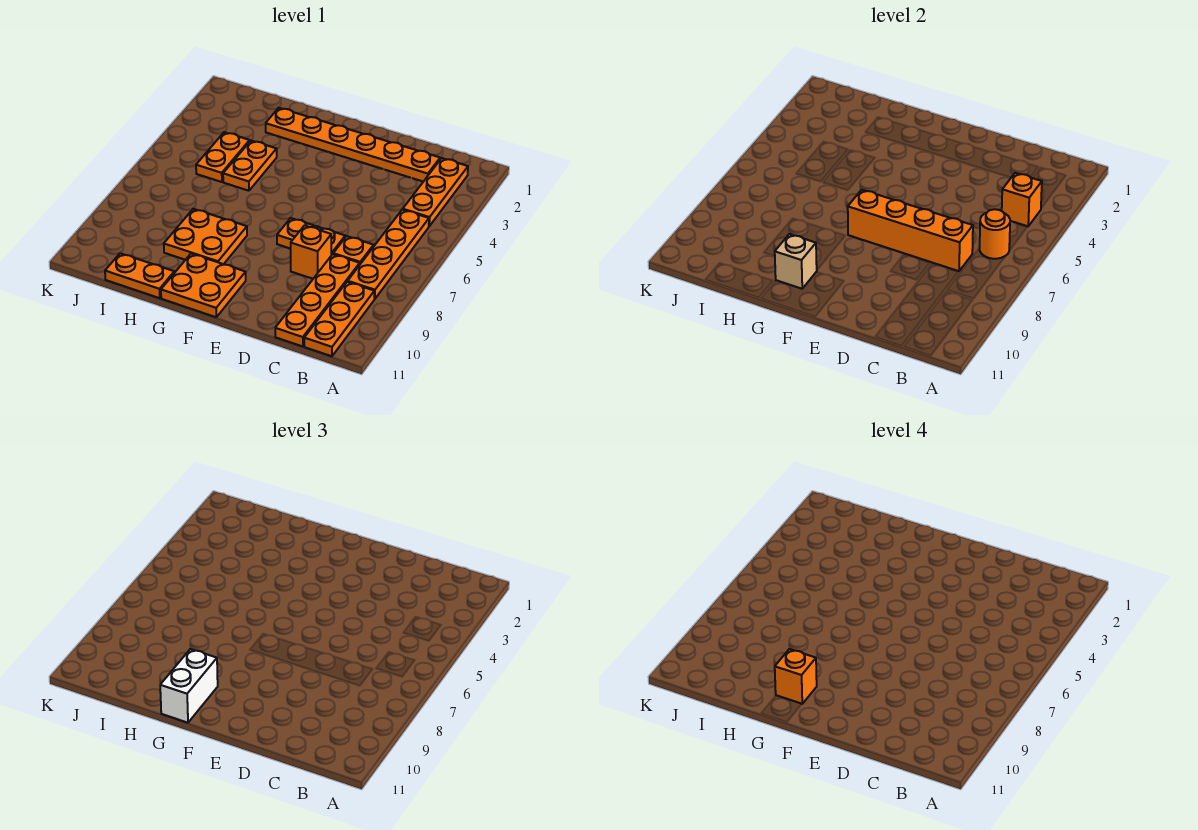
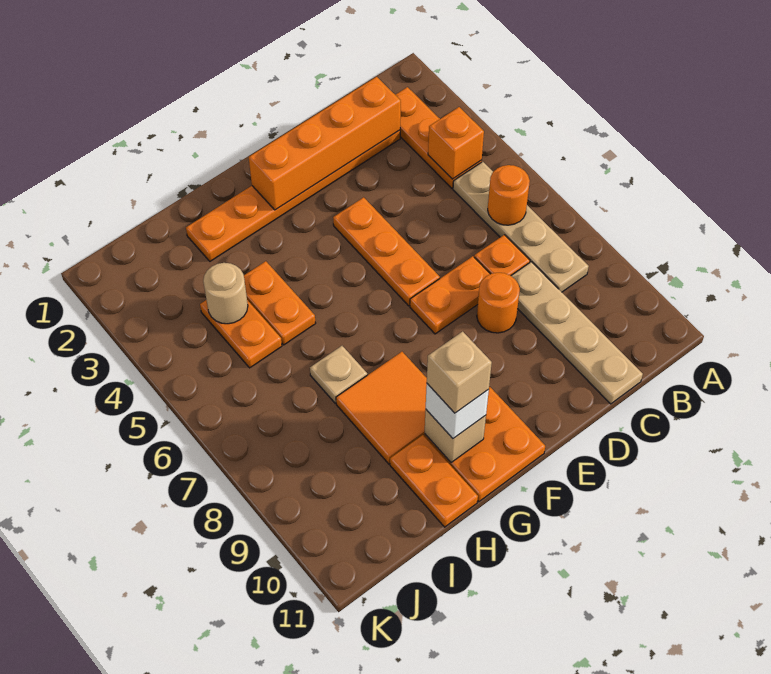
orange 1x4 plate [348,210,429,299] -> tan 1x4 plate [453,162,589,292]
orange 1x3 plate [304,282,374,356] -> orange 1x3 plate moved to [333,197,440,306]
orange 1x4 brick [848,190,973,271] -> orange 1x4 brick moved to [249,77,401,210]
orange 1x4 plate [275,254,360,346] -> tan 1x4 plate [511,262,643,404]
orange 1x1 brick [291,225,331,279] -> orange 1x1 round brick [477,273,520,333]
orange 2x2 plate [164,209,247,264] -> orange 2x2 tile [336,352,427,464]
white 1x2 brick [160,649,218,723] -> white 1x1 brick [426,384,489,438]
orange 1x1 brick [775,649,817,704] -> tan 1x1 brick [427,331,492,413]
none -> tan 1x1 plate [310,346,367,403]
orange 1x2 plate [105,253,174,298] -> orange 1x2 plate turned to [390,435,478,527]
none -> tan 1x1 round brick [203,263,248,324]

